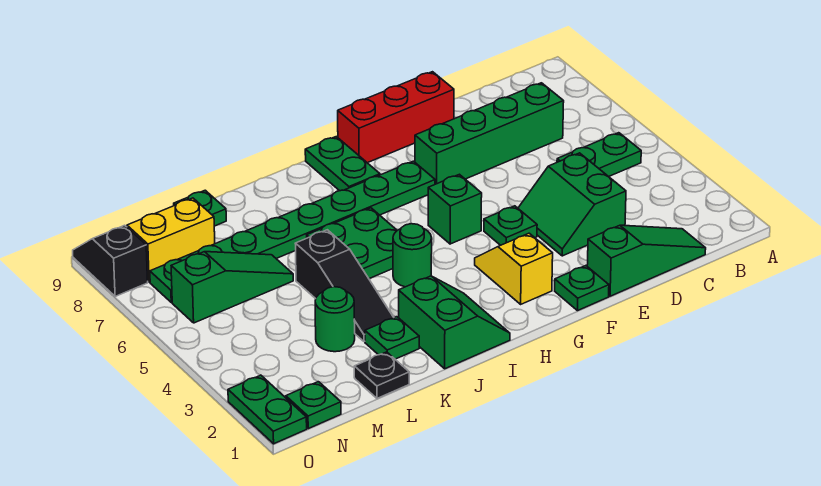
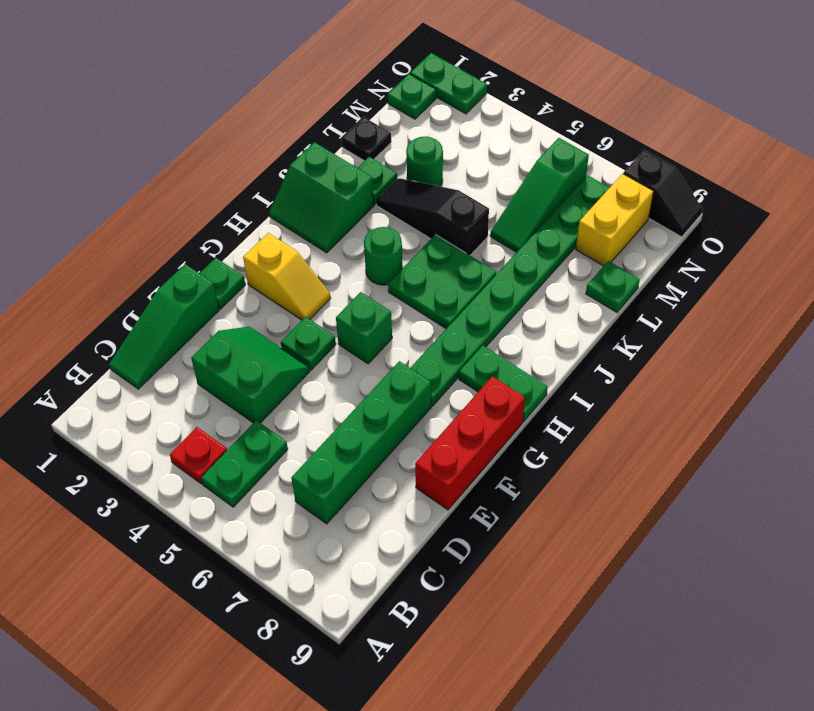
none -> red 1x1 plate [170,427,227,484]

